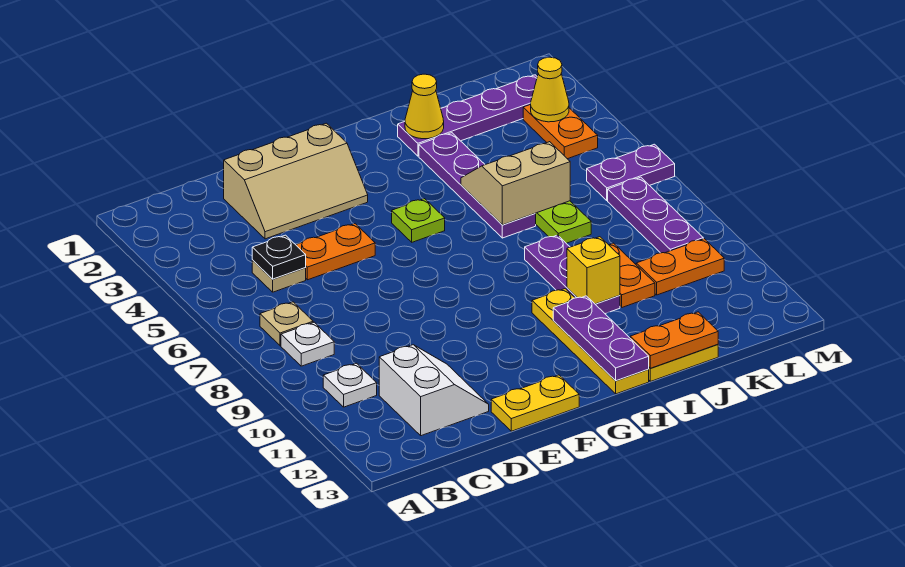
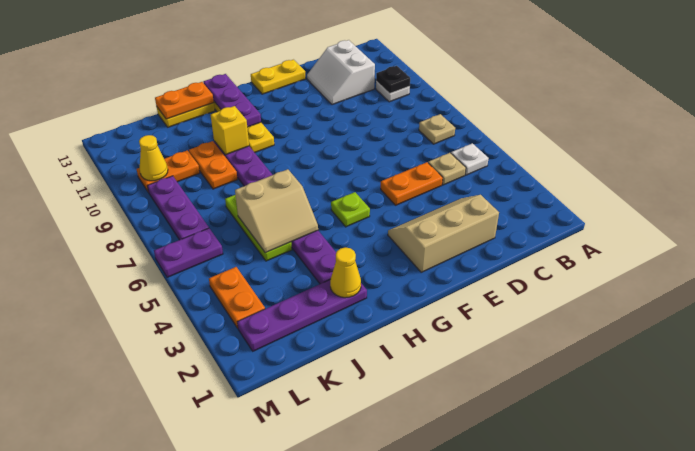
white 1x1 plate [281,322,334,366] -> white 1x1 plate moved to [451,143,489,175]
black 1x1 plate [252,235,306,279] -> black 1x1 plate moved to [376,66,410,94]
yellow 1x1 cone [531,57,569,122] -> yellow 1x1 cone moved to [139,135,168,181]

